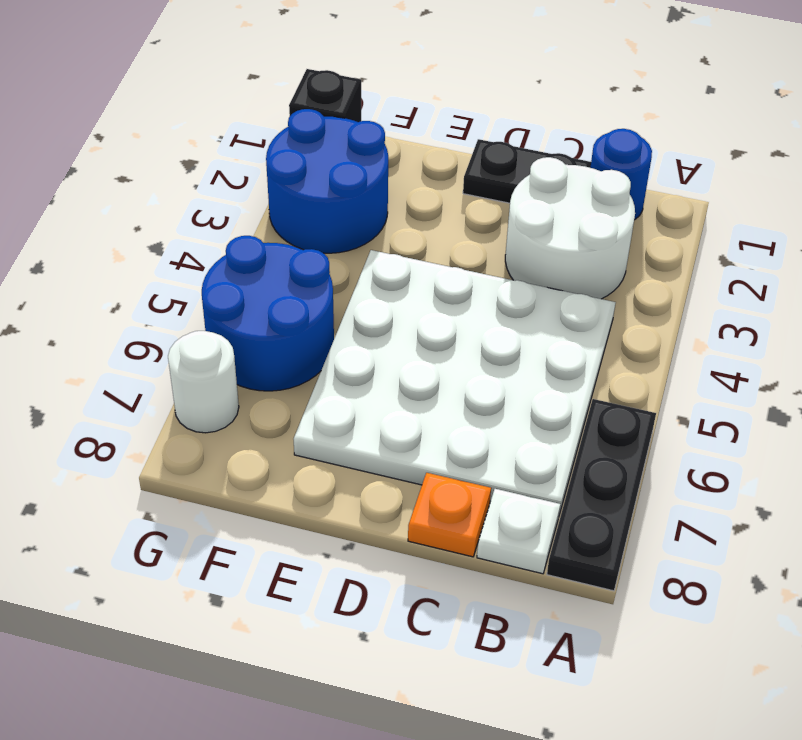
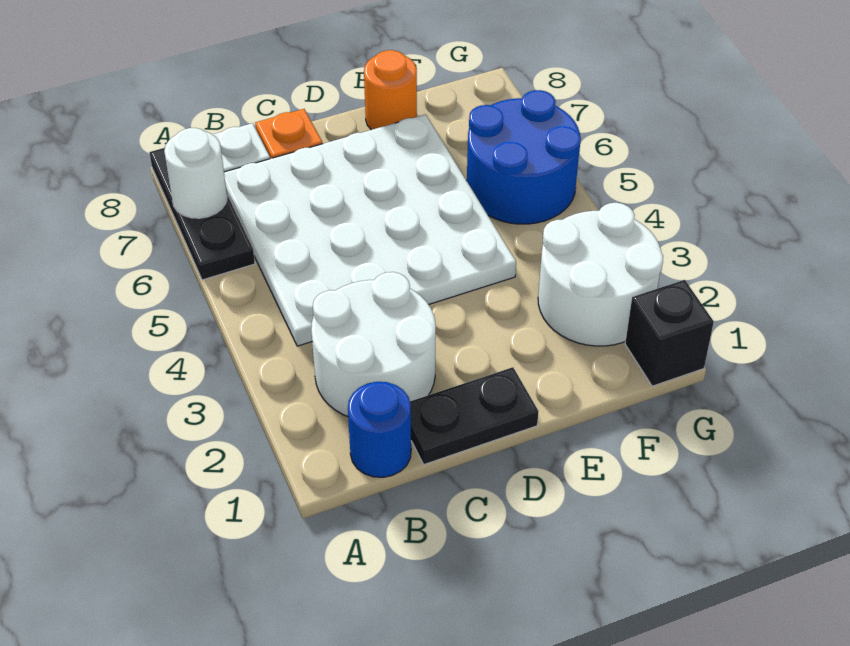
none -> orange 1x1 round brick [364,50,417,130]
blue 2x2 round brick [266,109,388,253] -> white 2x2 round brick [538,203,663,346]
white 1x1 round brick [168,331,239,433] -> white 1x1 round brick moved to [164,128,227,218]

